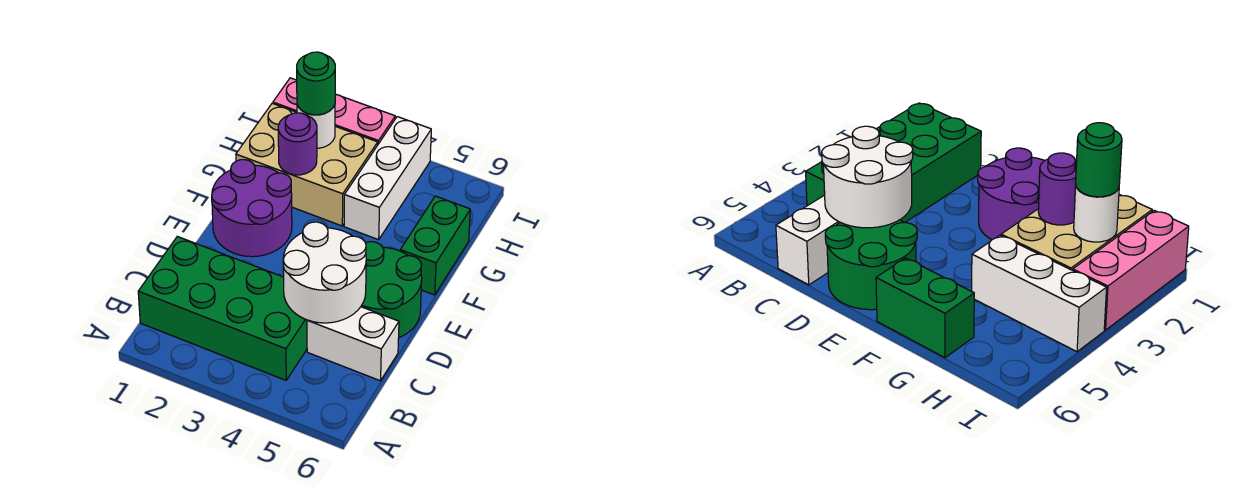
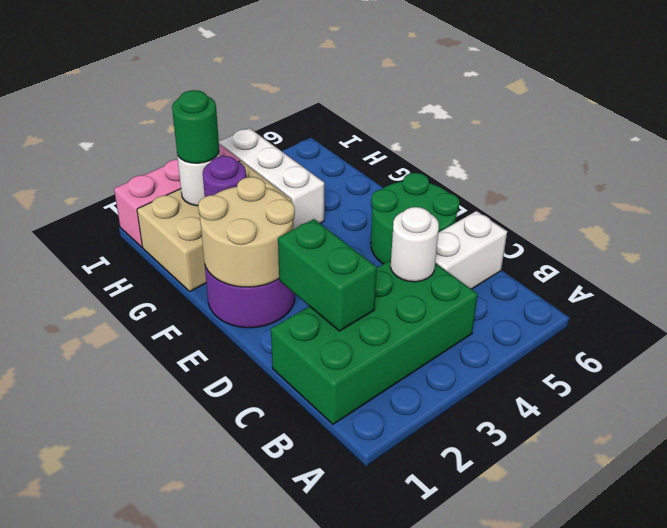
white 2x2 round brick [283,222,366,323] -> white 1x1 round brick [391,207,439,282]
none -> tan 2x2 round brick [198,177,295,287]
green 1x2 brick [400,196,470,295] -> green 1x2 brick moved to [278,219,377,331]

